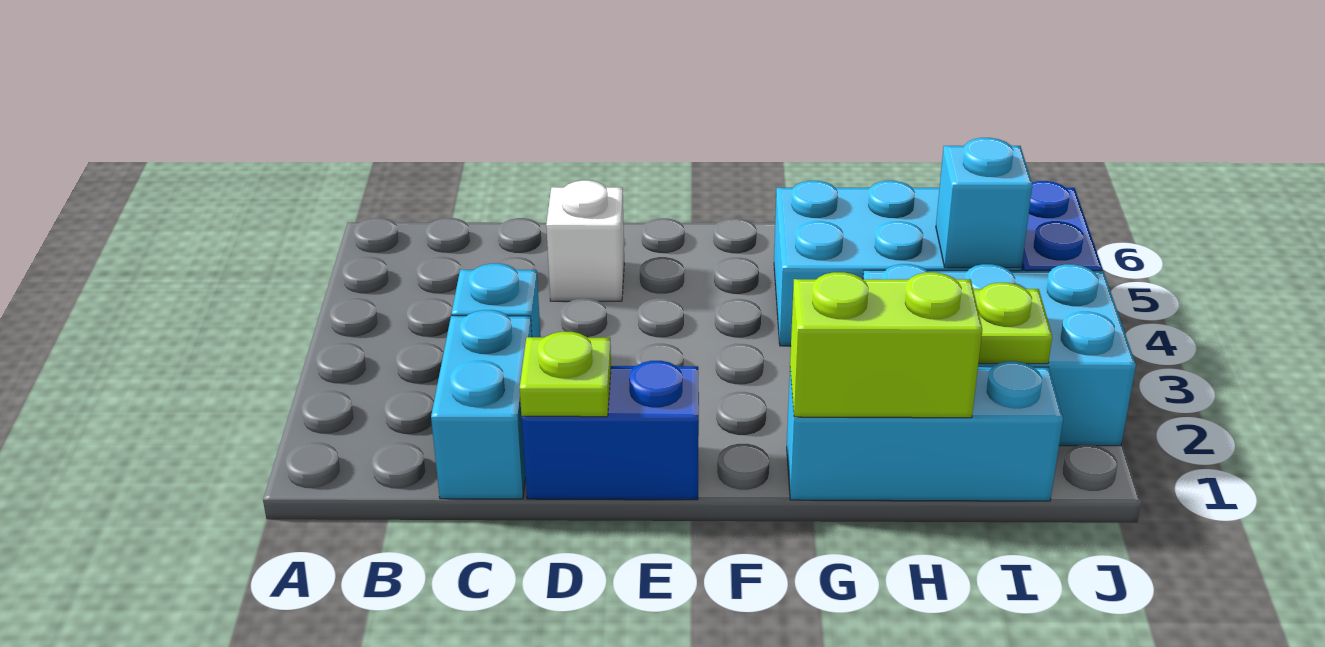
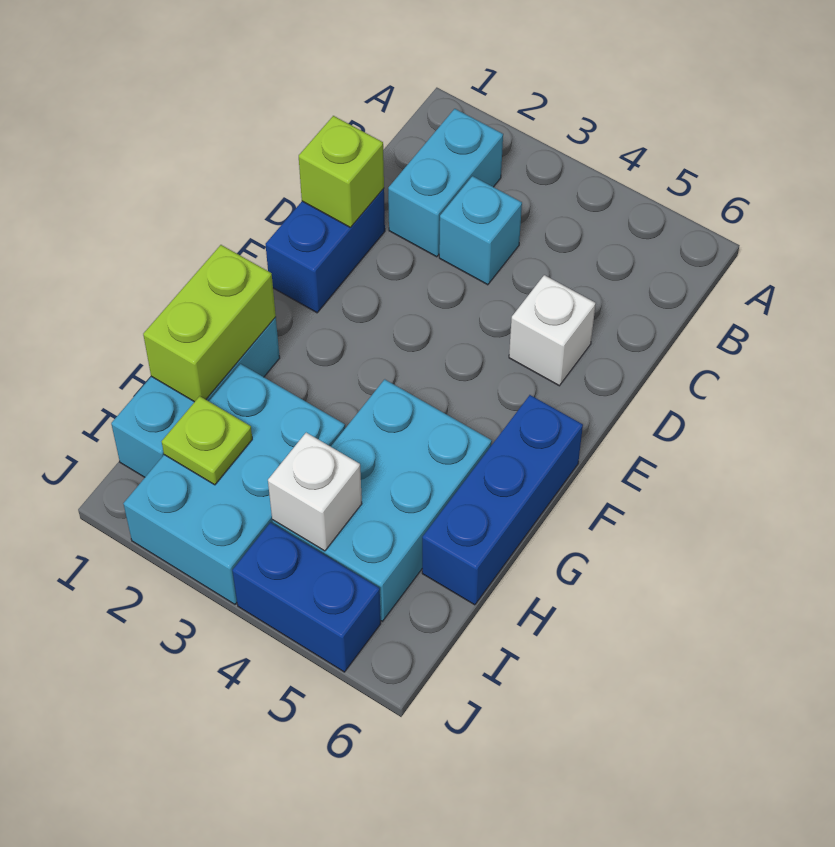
cyan 1x2 brick [431,310,532,499] -> cyan 1x2 brick turned to [388,109,503,257]
lime 1x1 plate [520,332,611,417] -> lime 1x1 brick [299,116,384,227]
none -> blue 1x3 brick [422,395,583,605]
cyan 1x1 brick [936,138,1032,268] -> white 1x1 brick [268,433,362,551]

